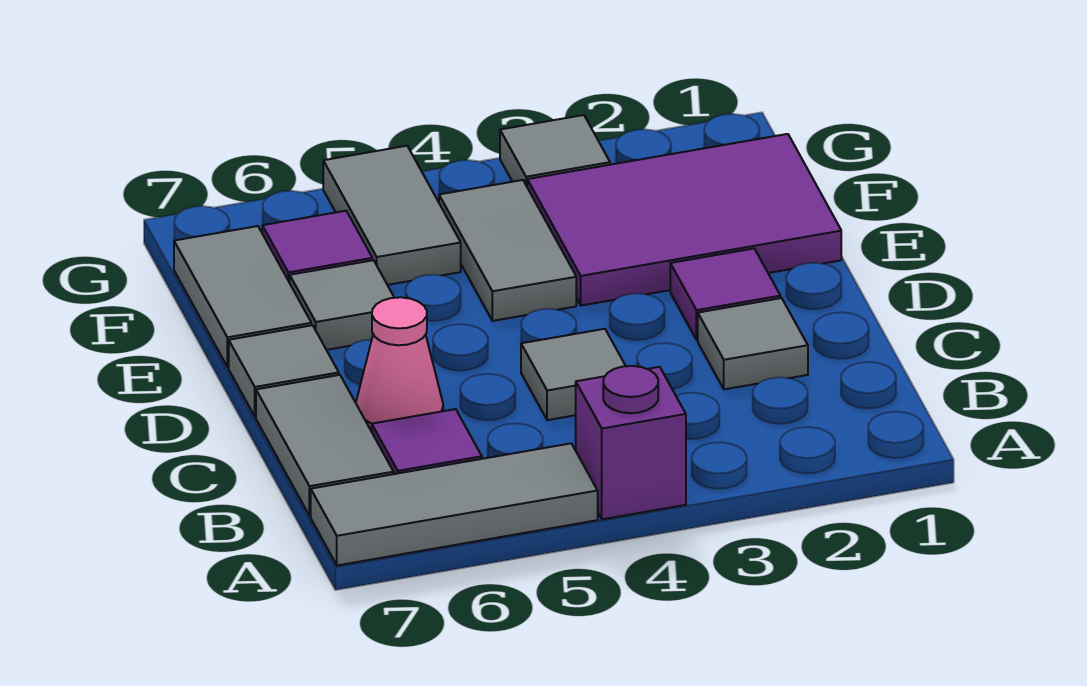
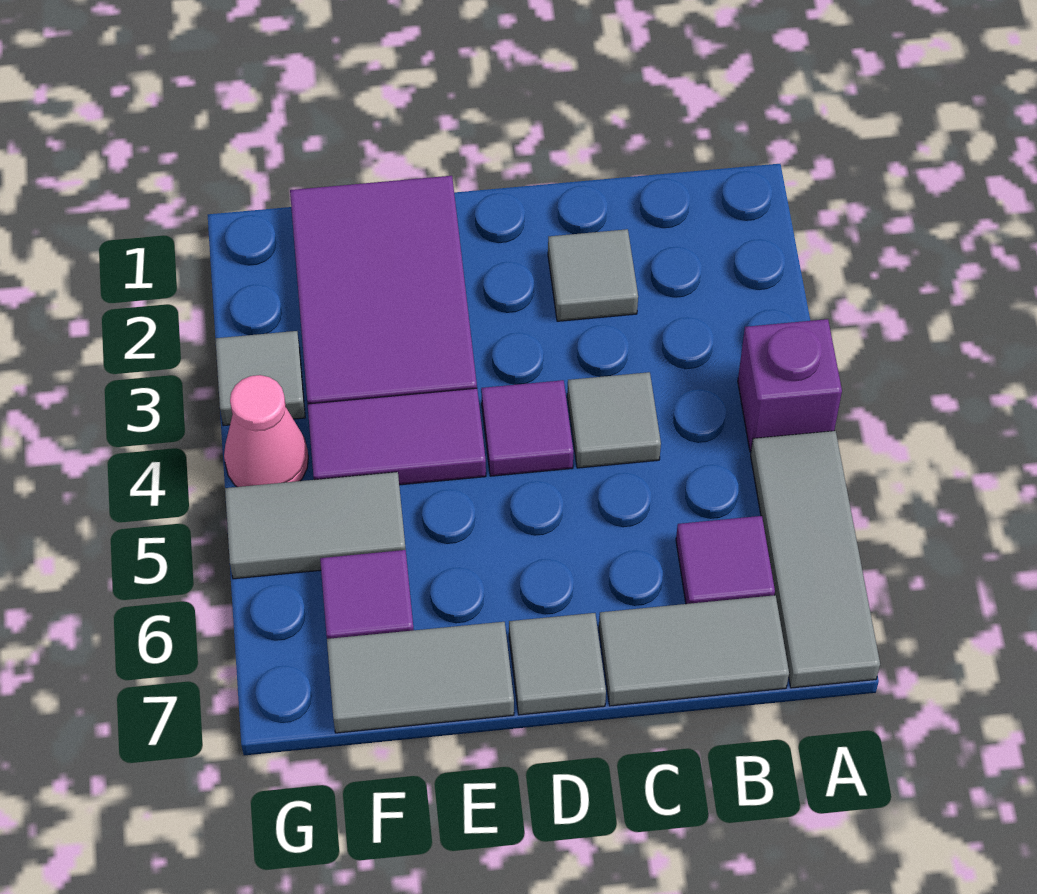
pink 1x1 cone [356,297,443,431] -> pink 1x1 cone moved to [224,375,308,487]
purple 1x1 tile [670,249,781,340] -> purple 1x1 tile moved to [481,380,573,476]
grey 1x2 tile [439,180,576,321] -> purple 1x2 tile [308,388,486,485]
grey 1x1 tile [290,260,394,350] -> none

